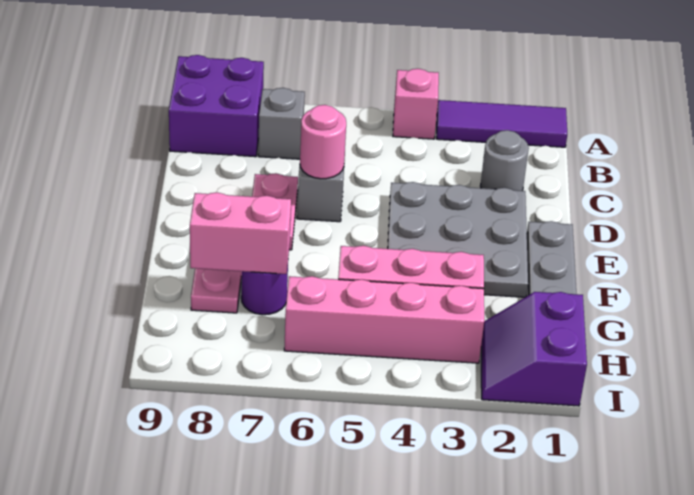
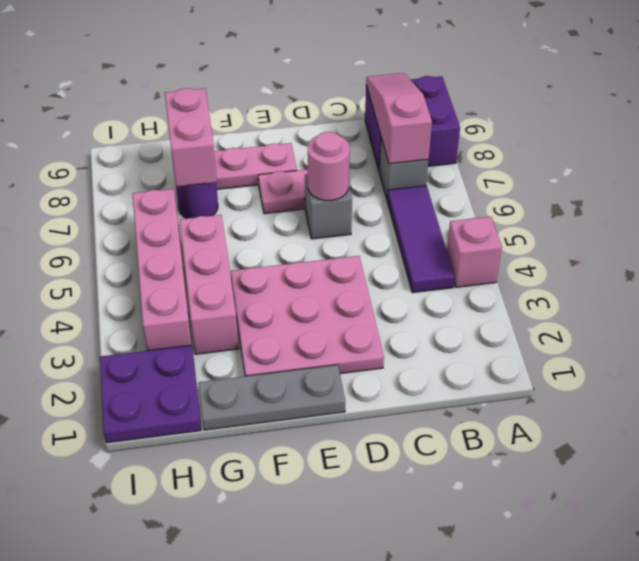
purple 1x3 tile [437,100,567,147] -> purple 1x3 tile moved to [387,186,455,293]
none -> pink 1x3 slope [366,73,432,164]
grey 1x1 round brick [480,130,529,191] -> none
grey 3x3 plate [388,182,528,297] -> pink 3x3 plate [231,256,384,376]
purple 2x2 slope [481,292,587,406] -> purple 2x2 plate [100,345,201,443]

